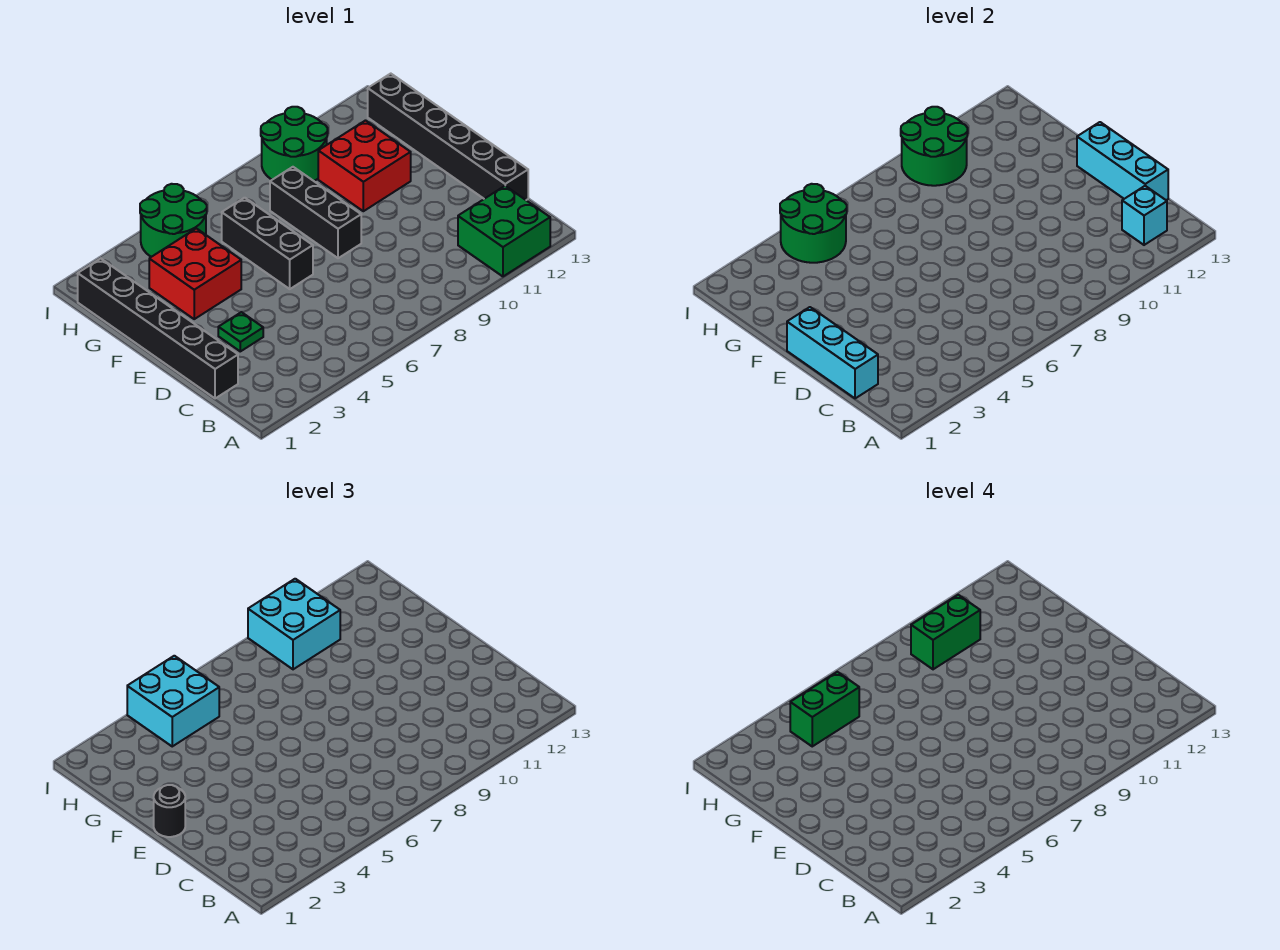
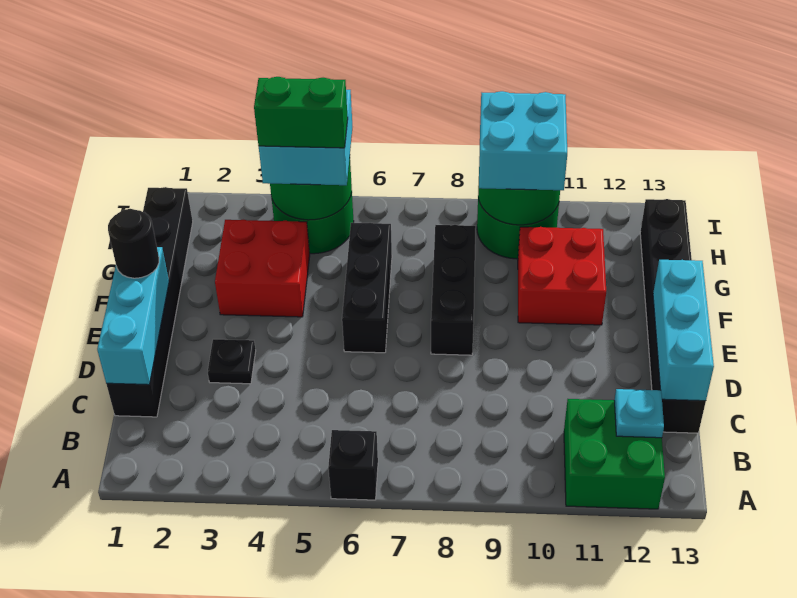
none -> black 1x1 brick [328,430,378,500]
cyan 1x1 brick [1122,186,1167,245] -> cyan 1x1 plate [614,389,664,438]
green 1x1 plate [218,312,263,351] -> black 1x1 plate [208,339,256,384]
green 1x2 brick [911,595,980,669] -> none

